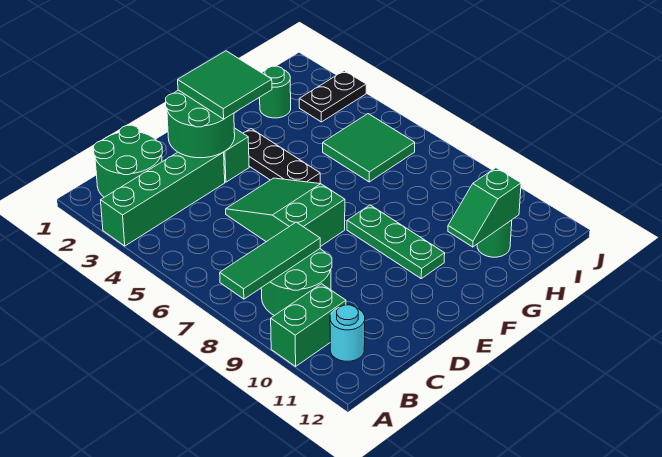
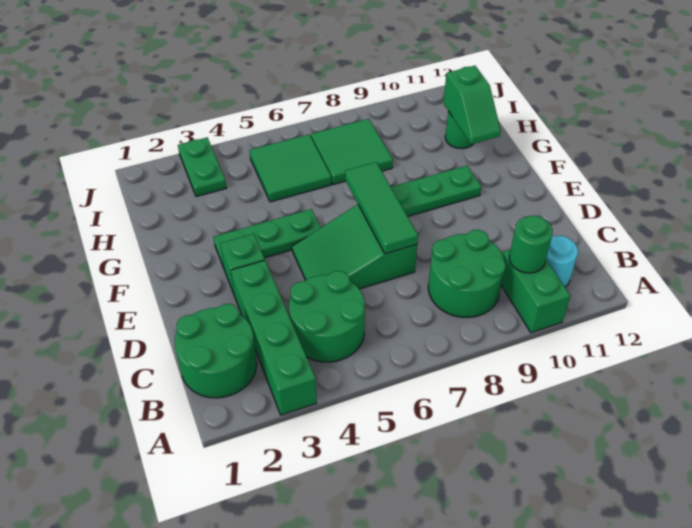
green 1x3 tile [220,222,320,299] -> green 1x3 tile moved to [345,162,418,254]
green 2x2 round brick [166,90,235,158] -> green 2x2 round brick moved to [289,271,365,362]
green 2x2 tile [178,51,272,119] -> green 2x2 tile moved to [311,119,393,185]
black 1x3 plate [243,129,320,184] -> green 1x3 plate [214,209,321,268]
green 1x1 round brick [260,66,291,118] -> green 1x1 round brick moved to [509,216,553,273]
black 1x2 plate [299,71,366,122] -> green 1x2 plate [178,138,226,197]

